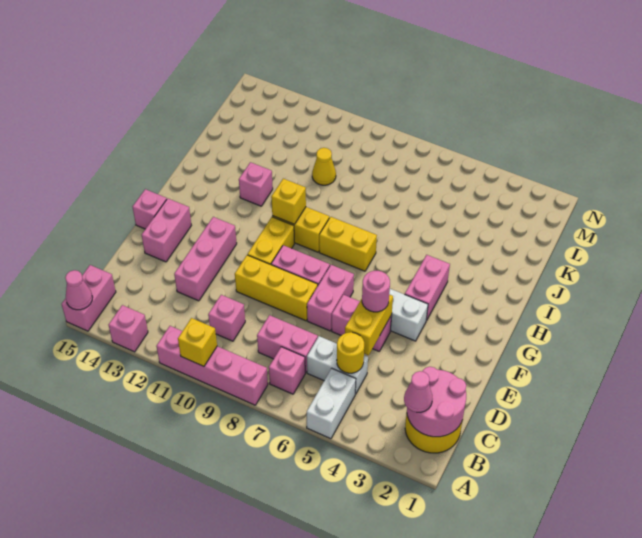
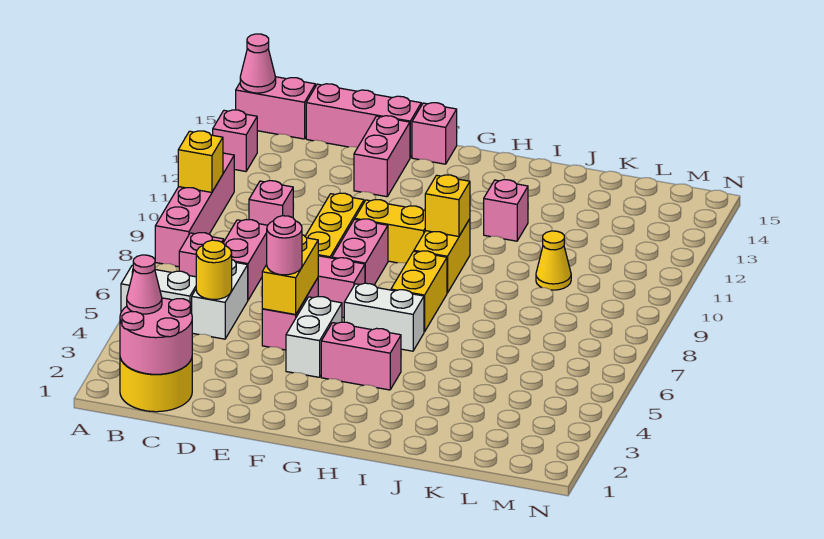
yellow 1x2 brick [345,294,393,355] -> yellow 1x2 brick turned to [262,235,318,315]
pink 1x3 brick [174,217,237,301] -> pink 1x3 brick moved to [306,84,421,158]
pink 1x2 brick [142,198,191,262] -> pink 1x2 brick turned to [354,116,410,197]
none -> white 1x2 brick [344,283,424,351]

